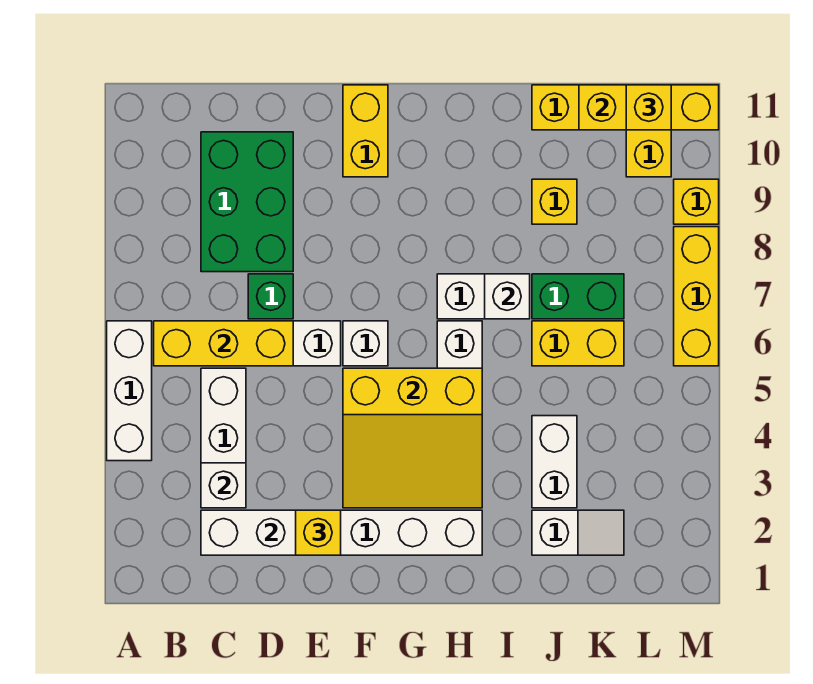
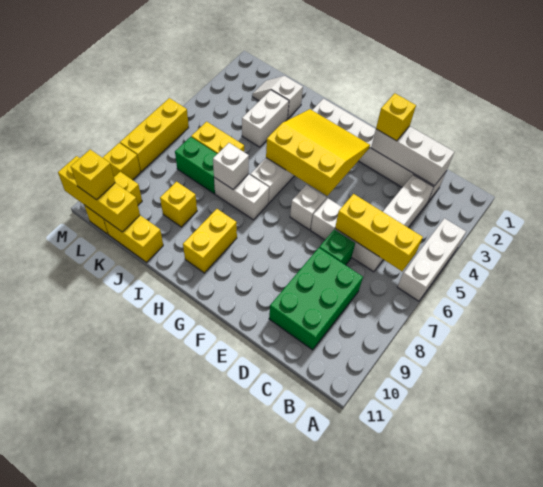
white 1x1 brick [201,463,246,508] -> none
yellow 1x2 brick [343,85,388,177] -> yellow 1x2 brick moved to [183,209,237,273]

